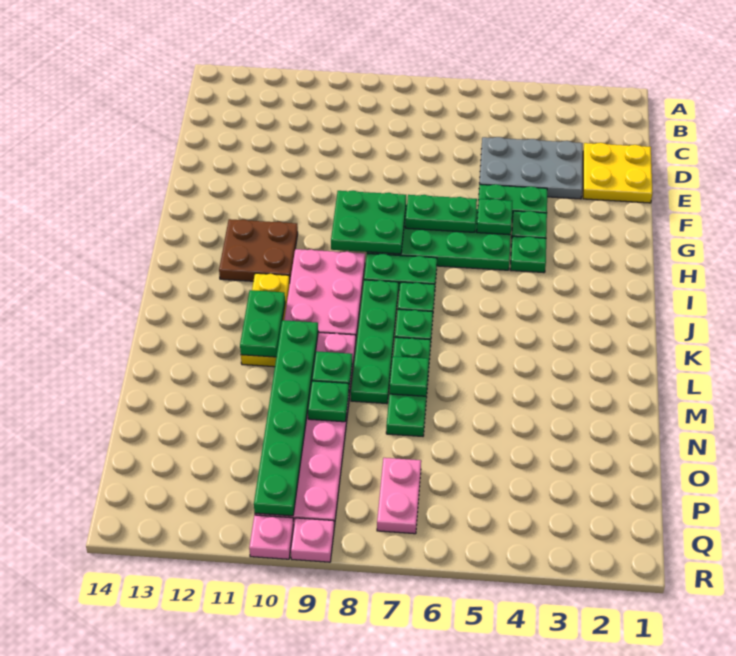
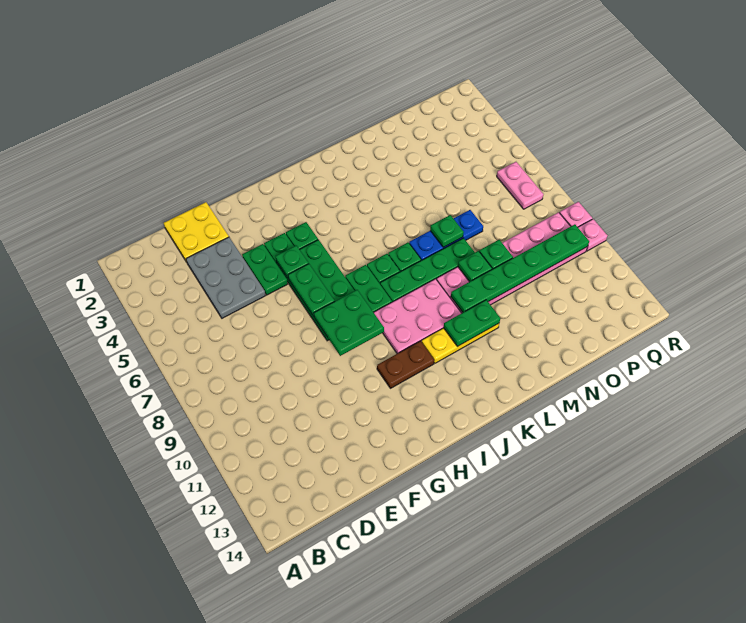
brown 2x2 plate [219,219,298,281] -> brown 1x2 plate [377,341,434,388]
green 1x3 plate [386,337,431,436] -> blue 1x3 plate [409,210,483,260]
pink 1x2 plate [377,458,421,534] -> pink 1x2 plate turned to [497,162,543,209]

